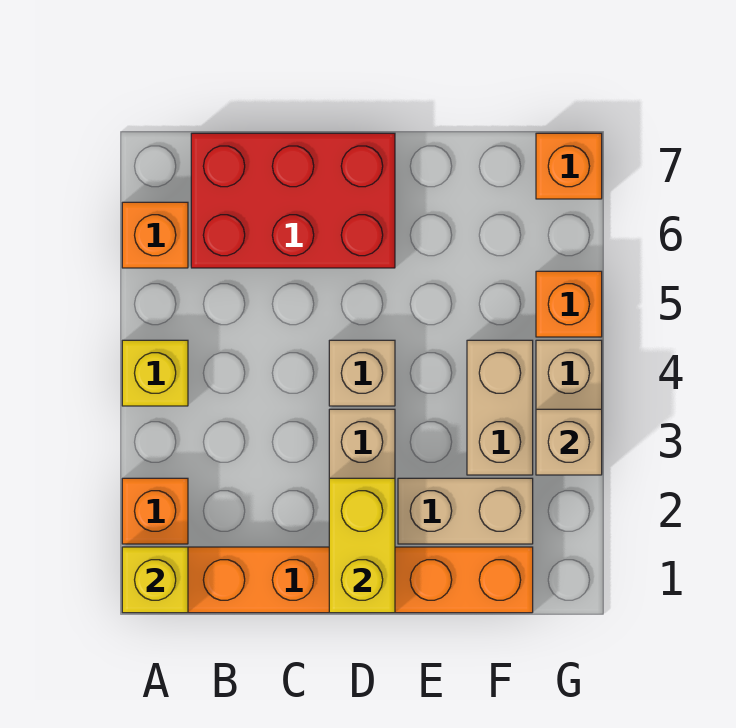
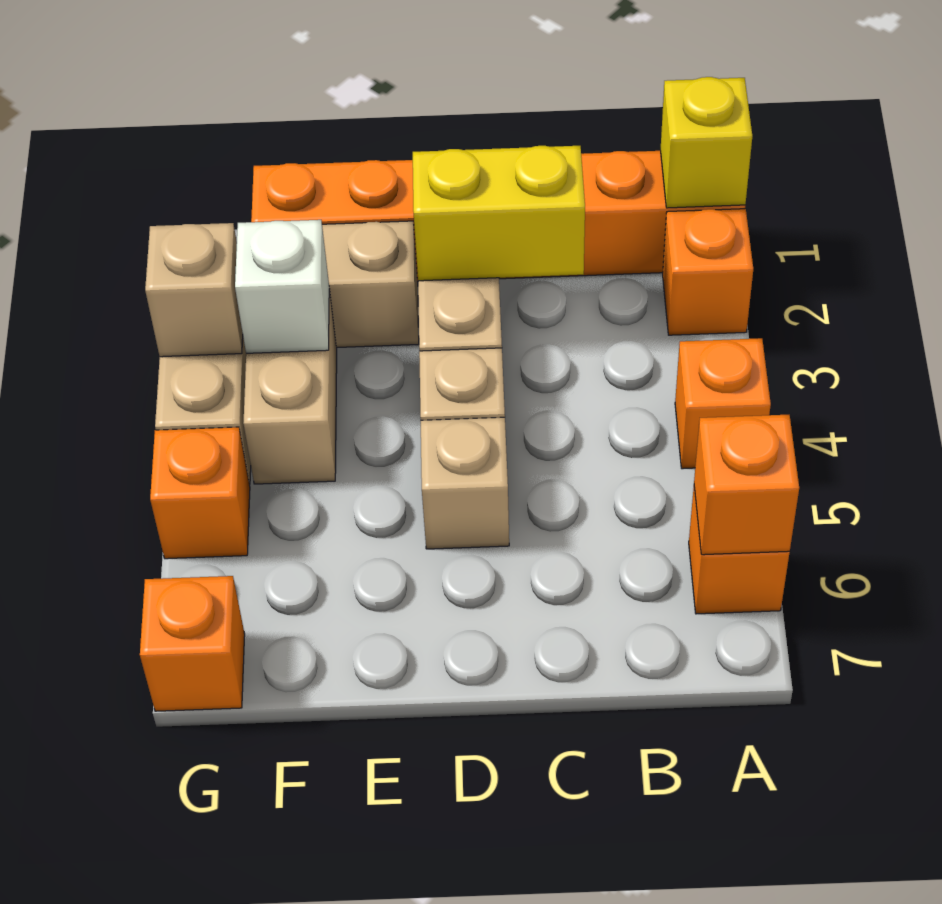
yellow 1x1 brick [122,340,188,406] -> orange 1x1 brick [675,338,771,469]
none -> orange 1x1 brick [694,415,799,555]
red 2x3 brick [191,133,395,268] -> none
yellow 1x2 brick [329,478,395,613] -> yellow 1x2 brick turned to [413,146,585,281]
none -> tan 1x1 brick [421,417,509,549]
none -> white 1x1 brick [235,220,329,353]

